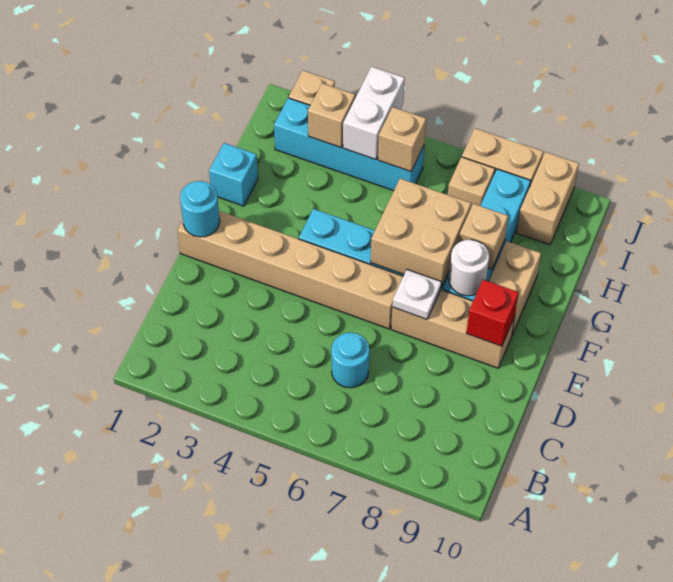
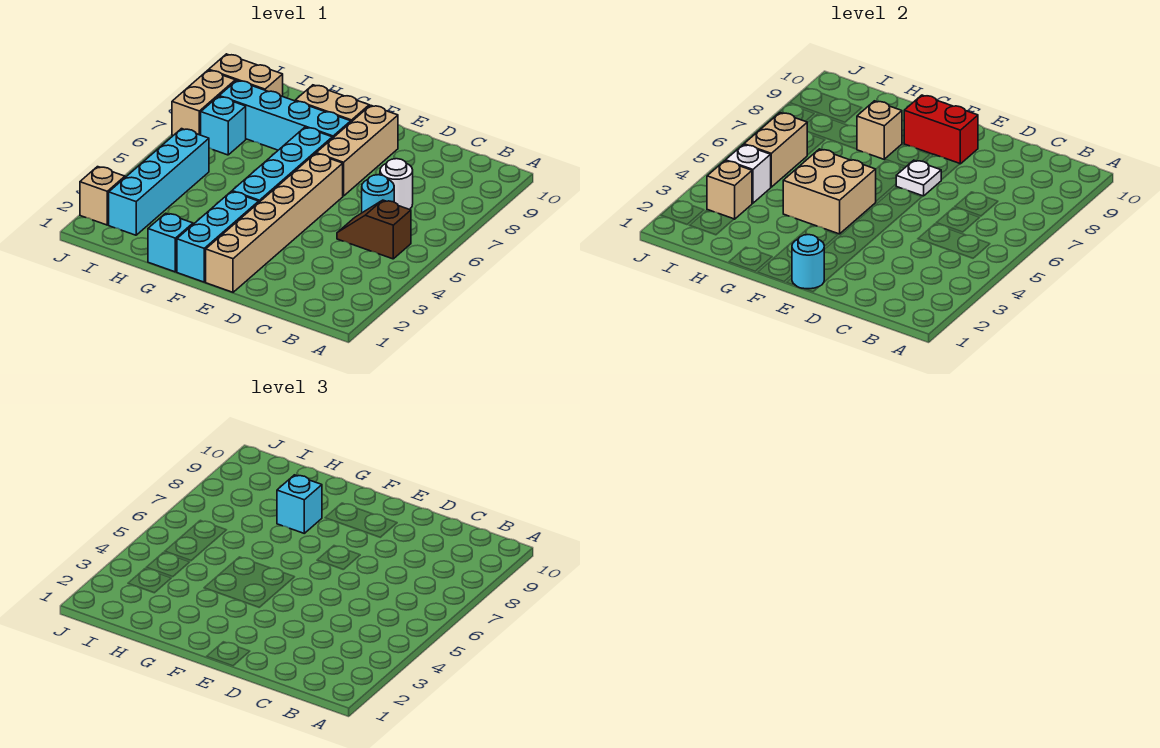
none -> brown 1x2 slope [337,200,411,259]
red 1x1 brick [466,280,519,346] -> red 1x2 brick [904,95,978,164]
none -> cyan 1x3 brick [177,191,259,282]
tan 2x2 brick [371,179,471,288] -> tan 2x2 brick moved to [783,149,876,234]
white 1x1 round brick [449,240,489,296] -> white 1x1 round brick moved to [380,159,413,209]
none -> cyan 1x1 brick [277,475,322,533]
white 1x2 brick [343,67,405,159] -> white 1x1 brick [726,145,771,203]
tan 1x1 brick [378,107,426,171] -> tan 1x2 brick [744,113,808,187]
tan 1x1 brick [448,157,495,207] -> cyan 1x1 brick [201,97,246,155]

